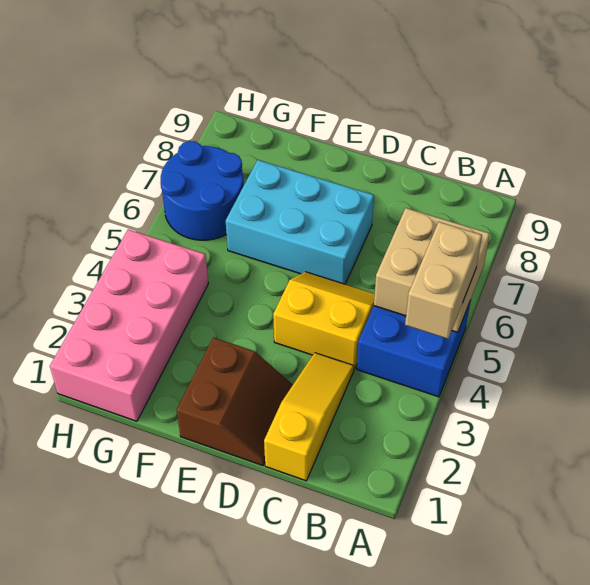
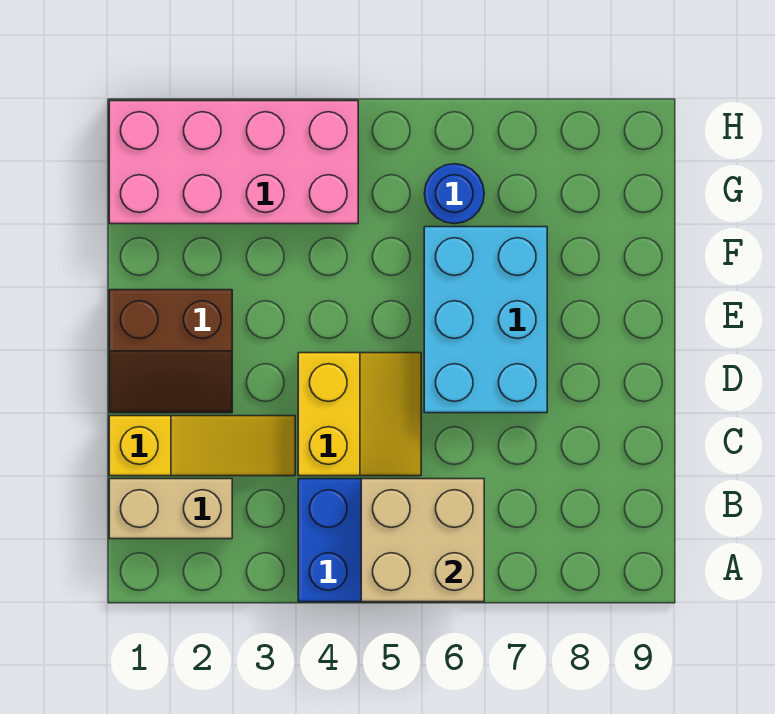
tan 1x2 brick [405,222,482,339] -> tan 1x2 brick moved to [109,479,232,539]
blue 2x2 round brick [160,141,244,240] -> blue 1x1 round brick [424,164,484,224]

